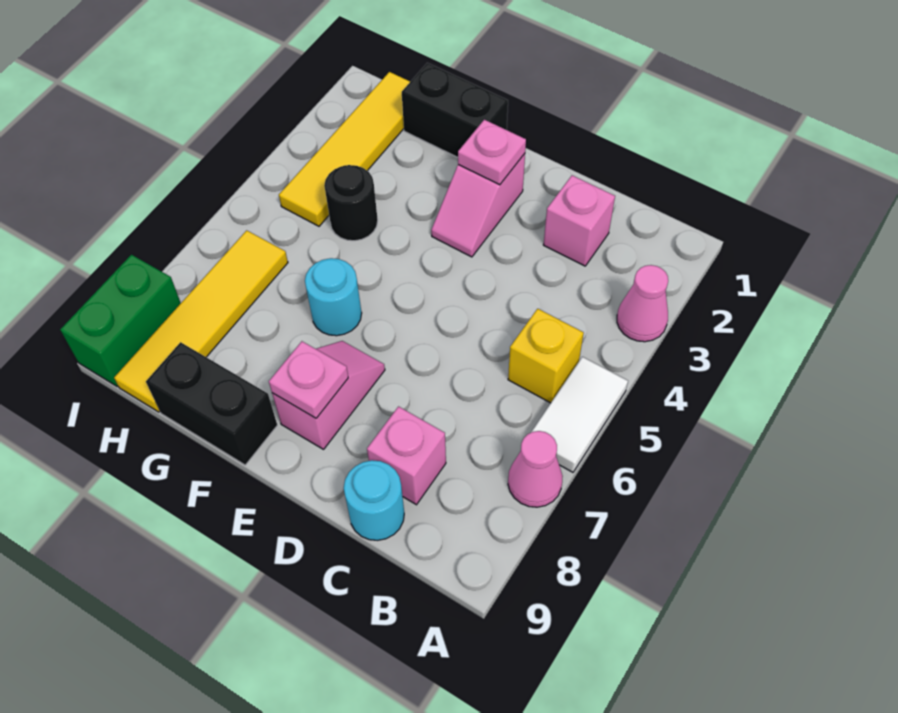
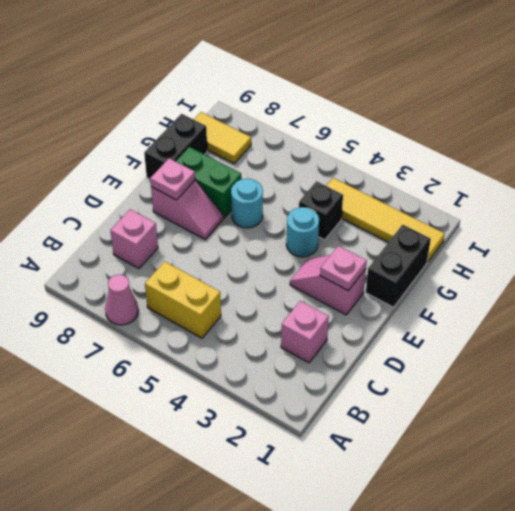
pink 1x1 cone [617,265,668,342] -> none
white 1x2 tile [532,357,628,472] -> none
yellow 1x1 brick [508,309,584,403] -> yellow 1x2 brick [145,261,221,338]
cyan 1x1 round brick [344,460,404,540] -> cyan 1x1 round brick moved to [286,207,319,257]
black 1x1 round brick [324,165,378,241] -> black 1x1 brick [299,181,343,240]
yellow 1x4 tile [114,230,288,412] -> yellow 1x2 tile [194,112,251,164]
green 1x2 brick [60,255,181,387] -> green 1x2 brick moved to [176,147,242,218]

